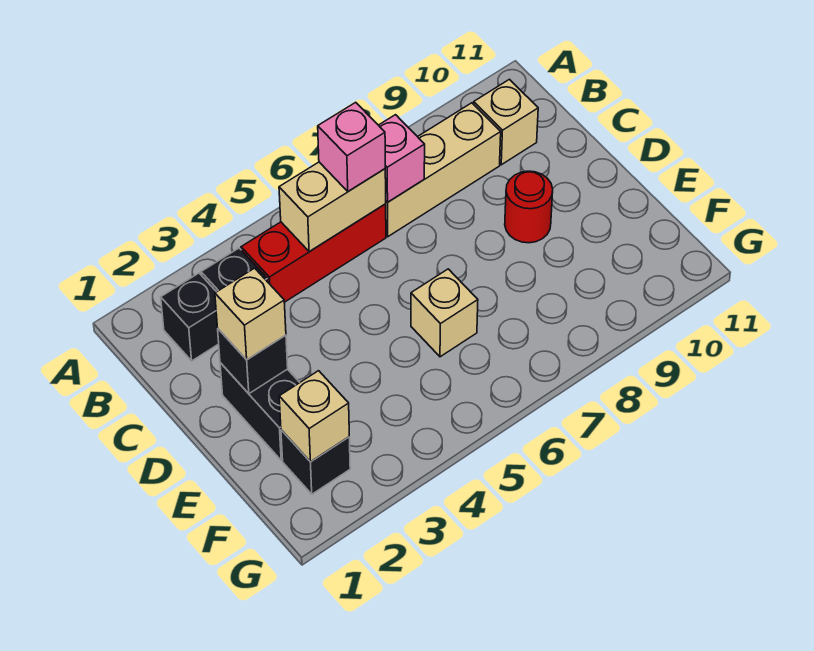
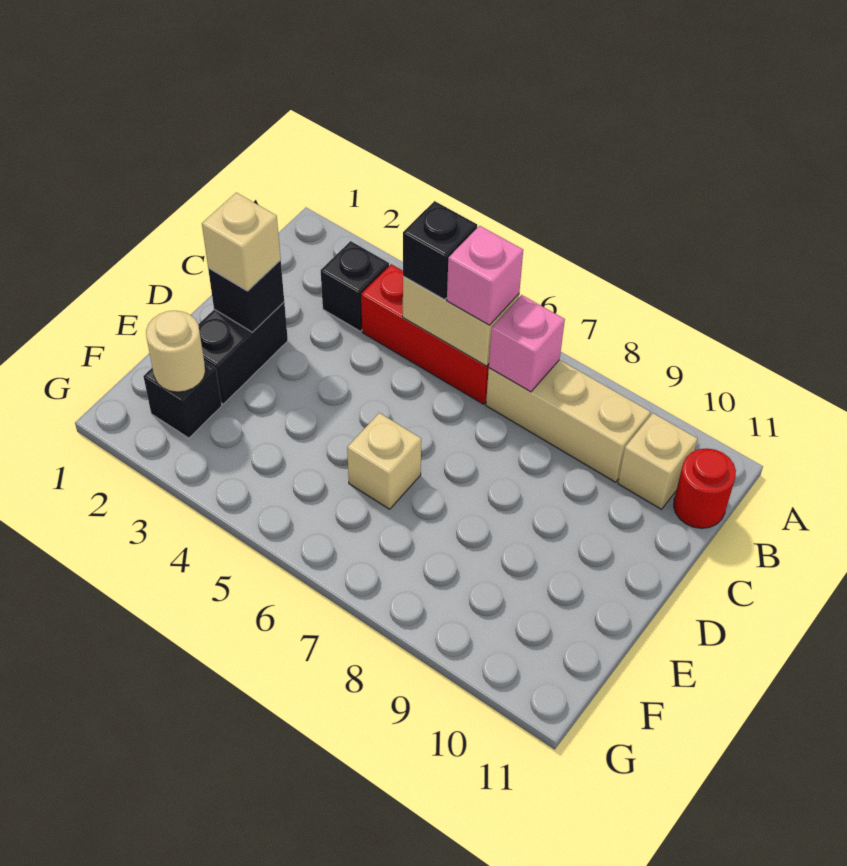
black 1x1 brick [161,273,219,361] -> black 1x1 brick moved to [403,201,477,299]
red 1x1 round brick [505,171,553,243] -> red 1x1 round brick moved to [674,448,736,528]
tan 1x1 brick [279,371,349,462] -> tan 1x1 round brick [146,311,205,392]

